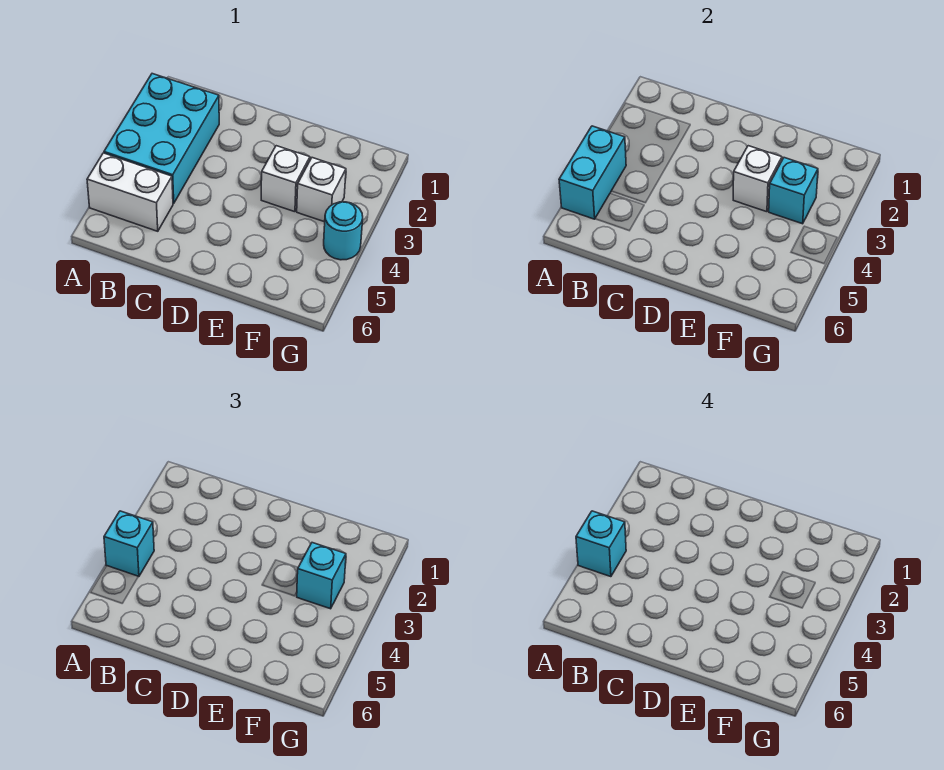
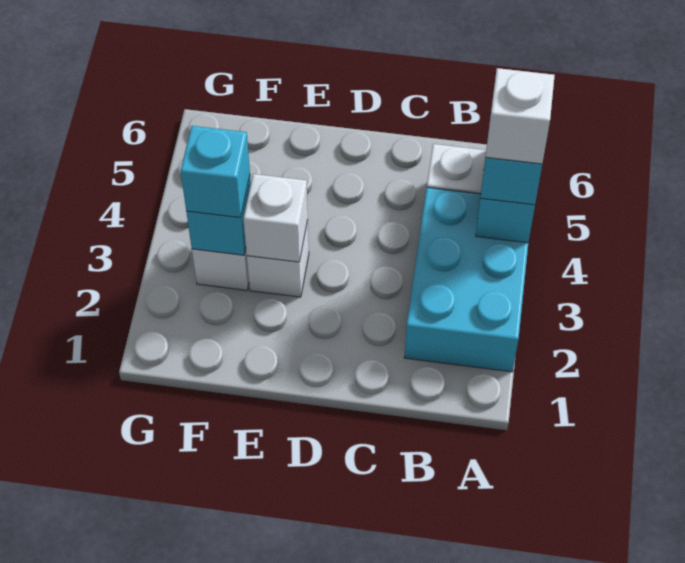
cyan 1x1 brick [576,511,626,577] -> white 1x1 brick [486,68,555,164]
cyan 1x1 round brick [324,202,363,260] -> none

